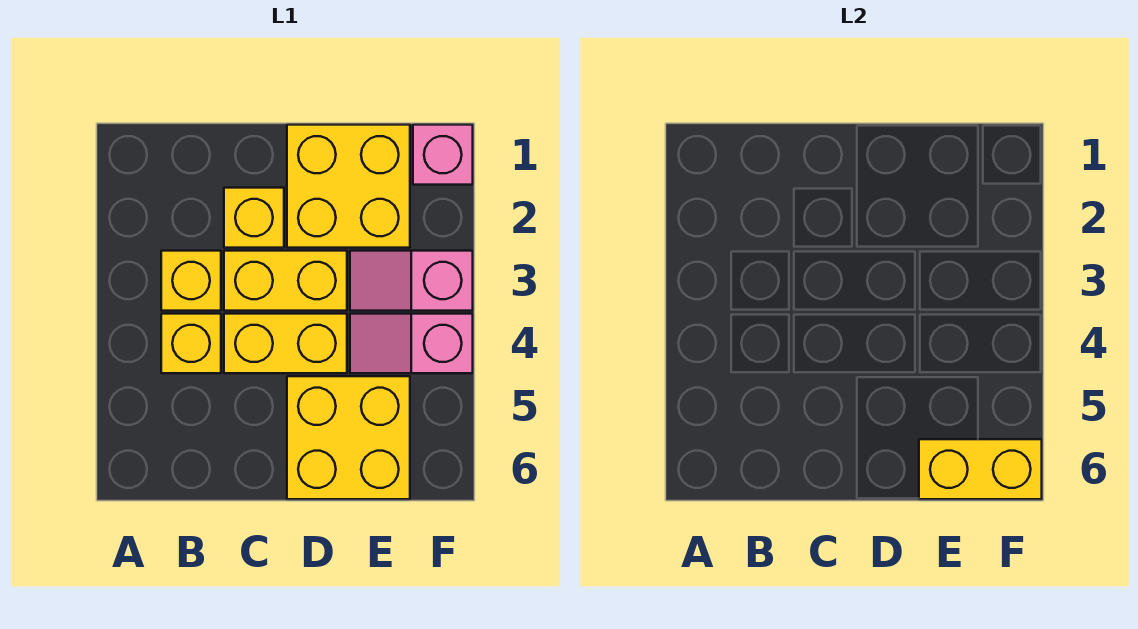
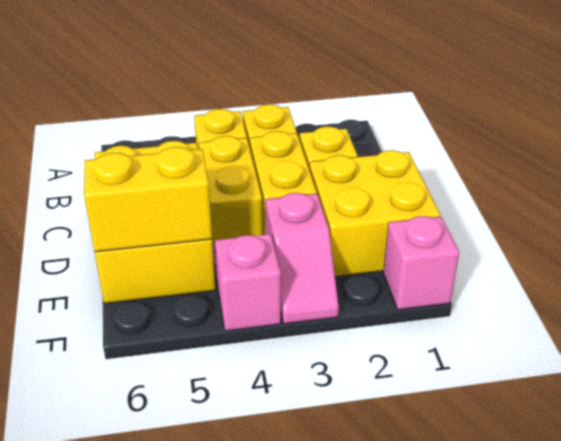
yellow 2x2 brick [287,376,410,499] -> yellow 2x3 brick [95,141,216,304]
pink 1x2 slope [350,251,473,311] -> pink 1x2 slope turned to [265,193,339,324]
yellow 1x2 brick [919,439,1042,499] -> yellow 1x2 brick turned to [84,147,212,252]

